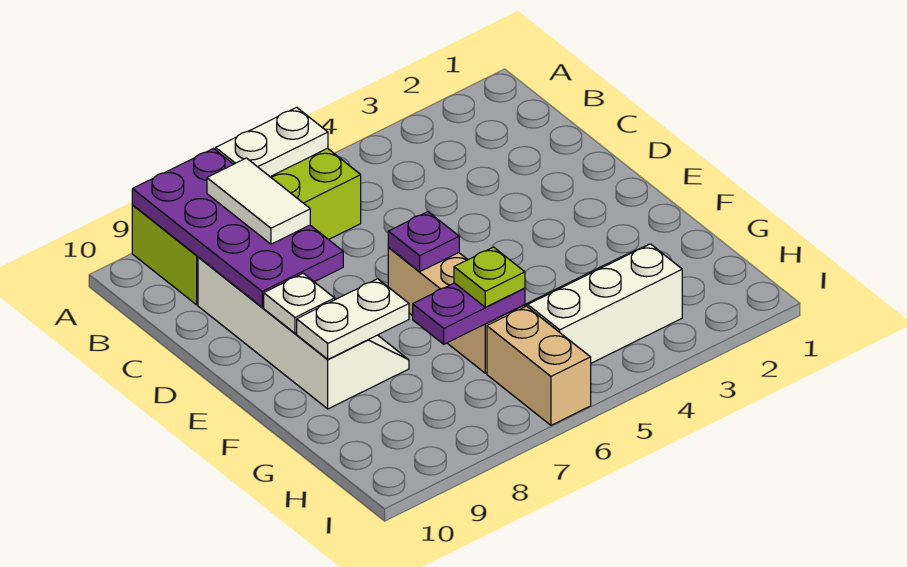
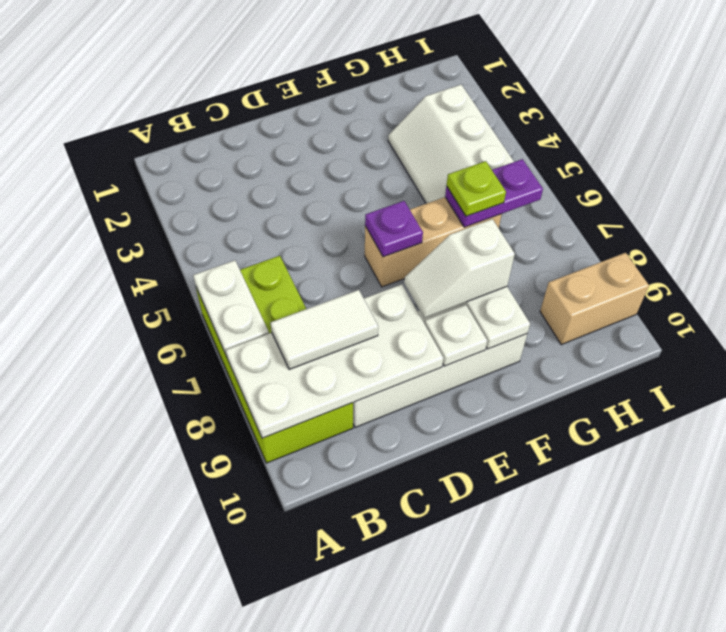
purple 2x4 plate [132,149,343,307] -> white 2x4 plate [226,284,443,438]
none -> white 1x2 slope [404,219,515,318]
purple 1x2 plate [413,283,525,344] -> purple 1x2 plate turned to [445,159,543,227]
tan 1x2 brick [487,306,591,425] -> tan 1x2 brick moved to [540,253,649,345]

